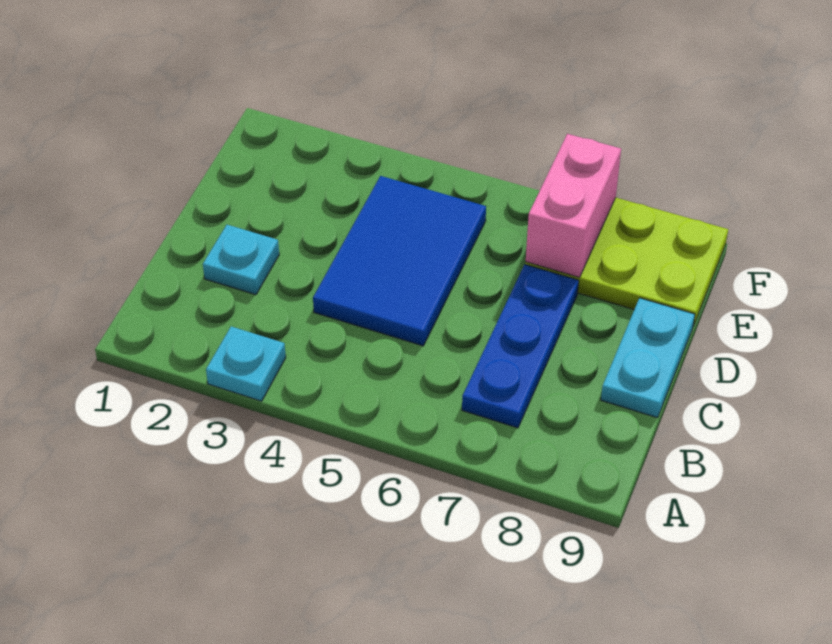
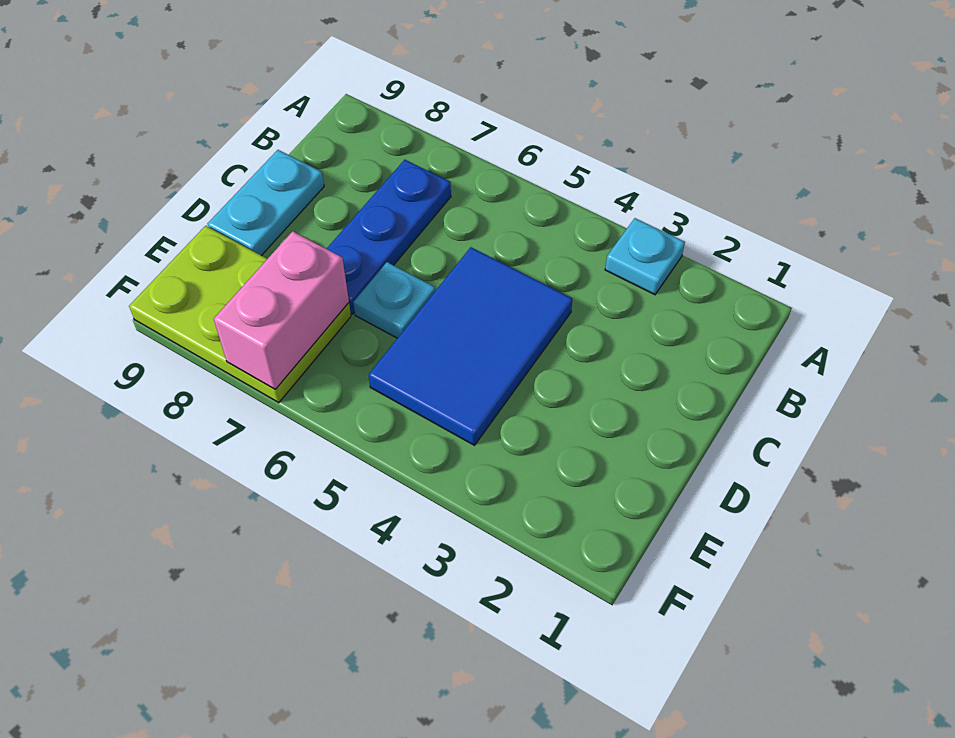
cyan 1x1 plate [203,225,279,295] -> cyan 1x1 plate moved to [353,262,435,338]

